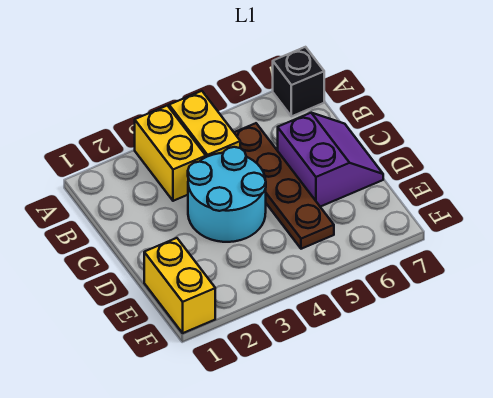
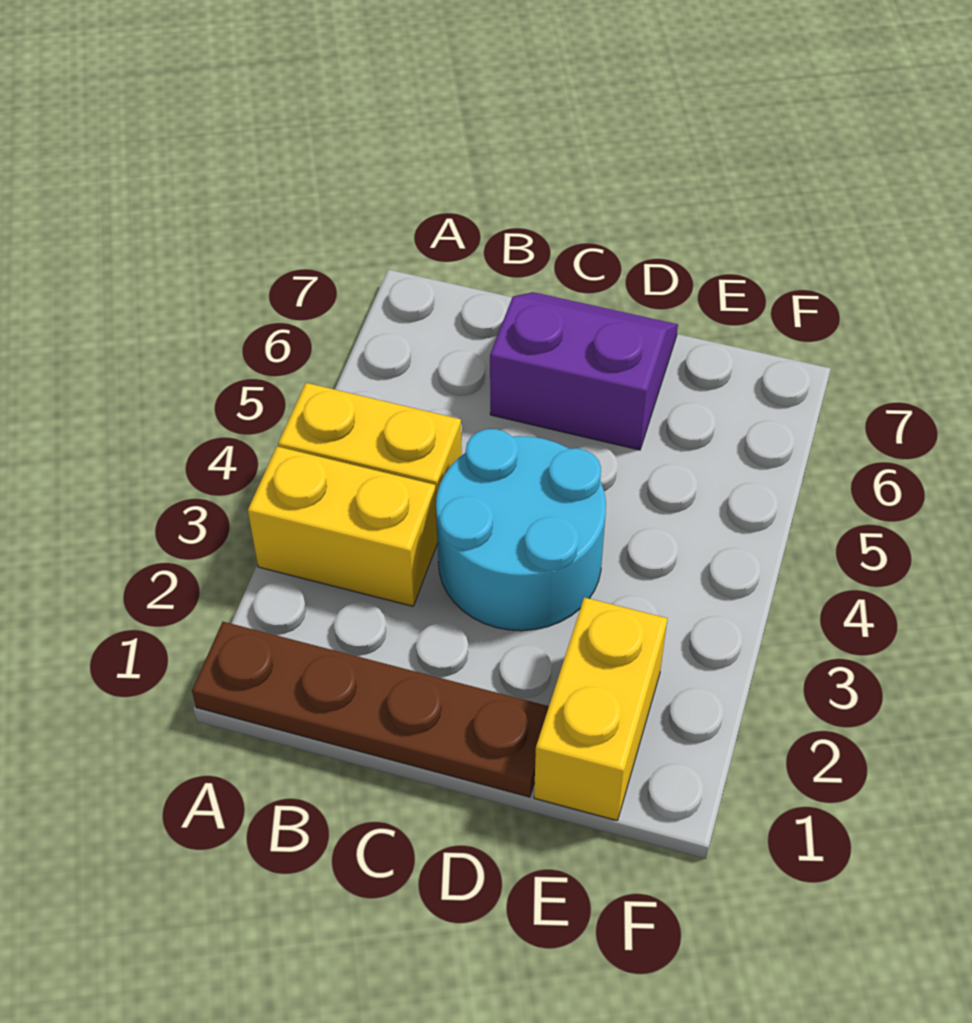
black 1x1 brick [273,47,324,116] -> none
brown 1x4 plate [234,123,334,249] -> brown 1x4 plate moved to [192,622,549,797]
yellow 1x2 brick [144,238,215,333] -> yellow 1x2 brick turned to [534,597,668,820]

